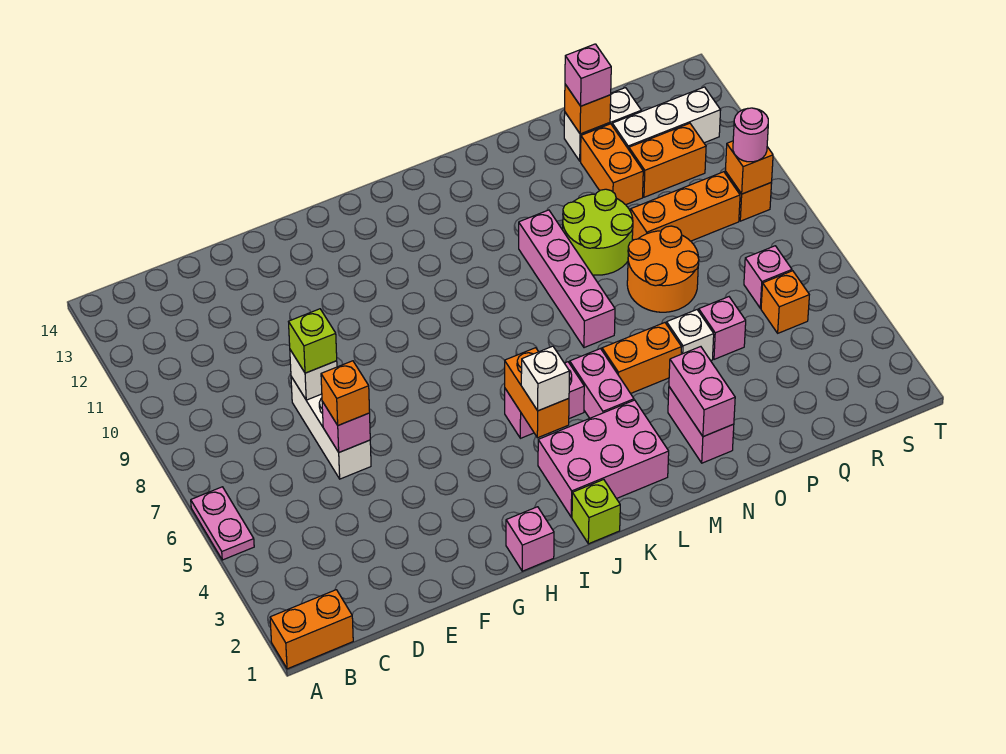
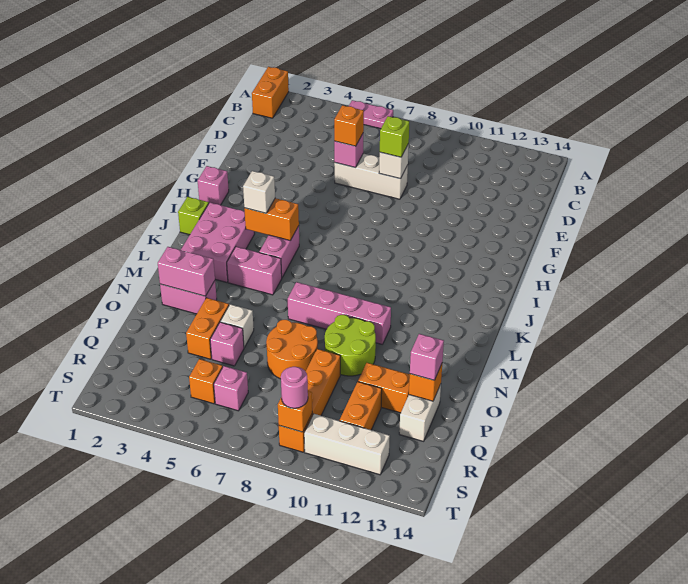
orange 1x2 brick [602,323,681,394] -> orange 1x2 brick moved to [186,298,229,359]
white 1x3 brick [612,87,721,149] -> white 1x3 brick turned to [304,414,390,475]

